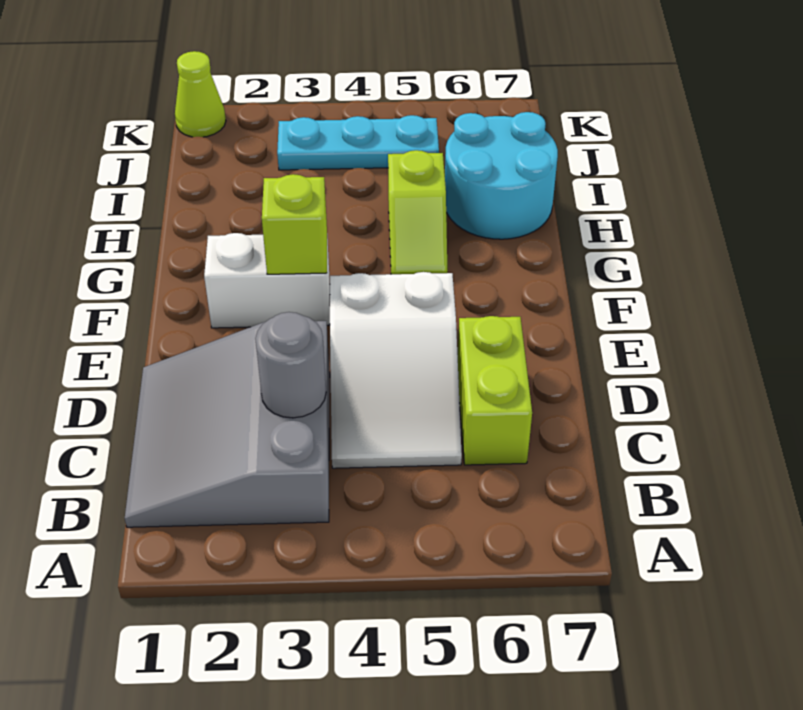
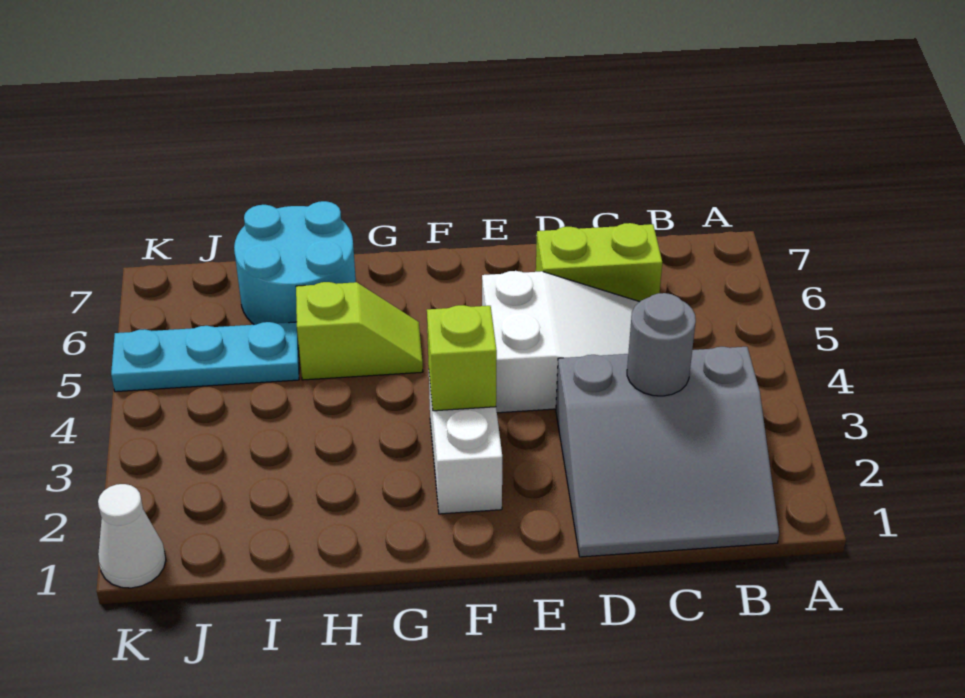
cyan 1x3 plate [277,115,439,170] -> cyan 1x3 plate turned to [111,322,299,392]
lime 1x1 cone [175,51,226,137] -> white 1x1 cone [98,484,166,588]

